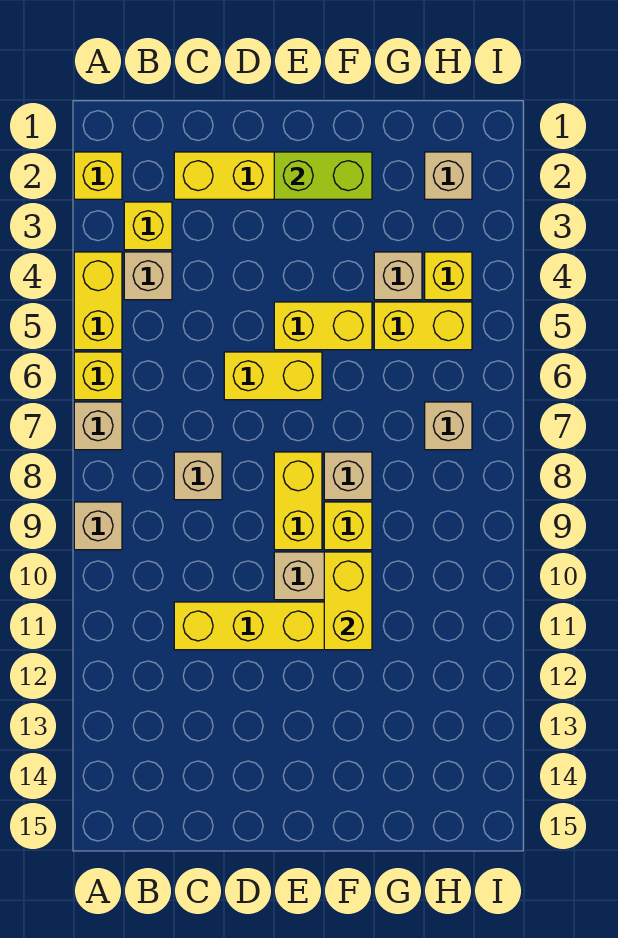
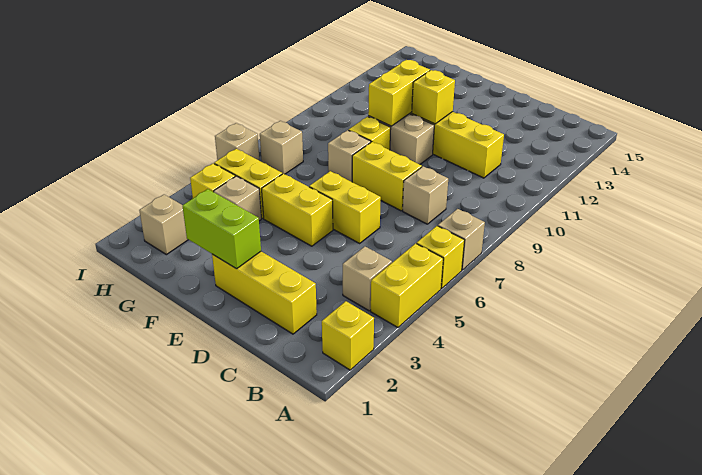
tan 1x1 brick [74,502,122,550] -> tan 1x1 brick moved to [215,123,259,160]
yellow 1x1 brick [124,202,172,250] -> yellow 1x1 brick moved to [412,70,455,124]
yellow 1x2 brick [274,452,322,550] -> yellow 1x2 brick turned to [352,142,422,211]

